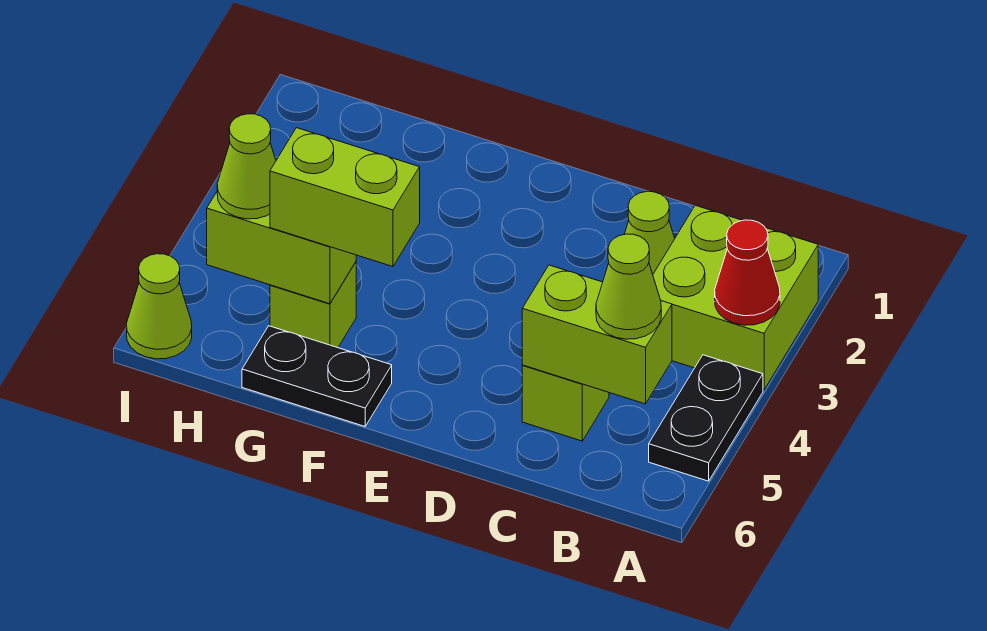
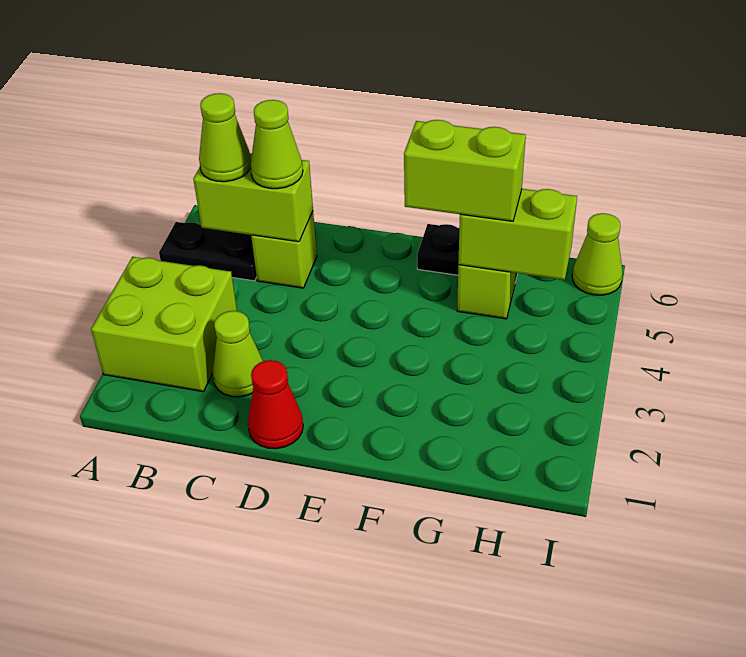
red 1x1 cone [715,220,780,325] -> red 1x1 cone moved to [248,360,303,449]
black 1x2 plate [649,355,763,481] -> black 1x2 plate turned to [159,222,257,281]
lime 1x1 cone [217,114,276,219] -> lime 1x1 cone moved to [250,100,303,189]

